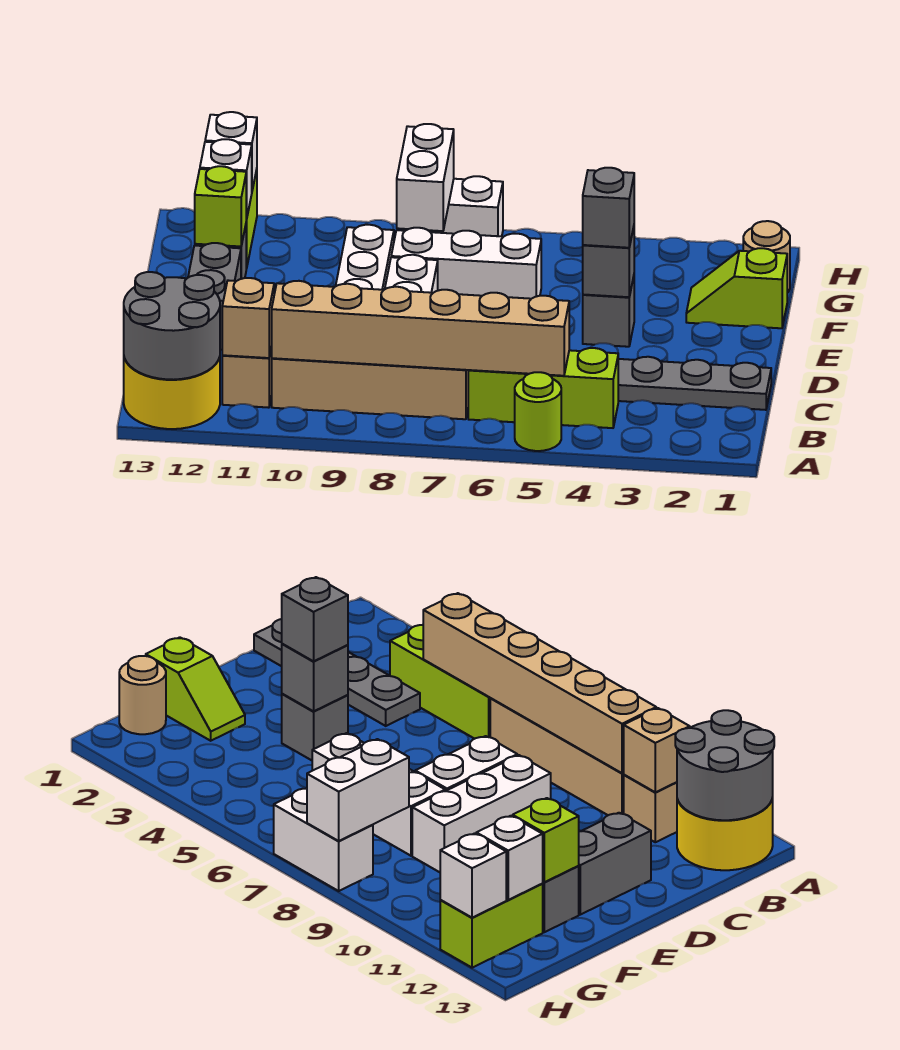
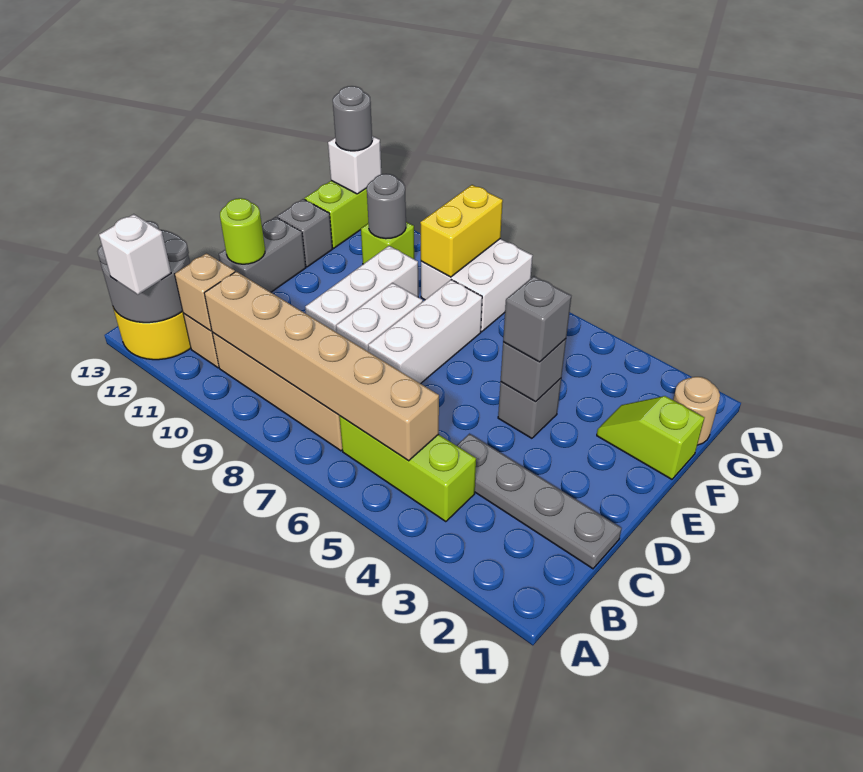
lime 1x1 round brick [515,372,561,451] -> lime 1x1 round brick moved to [220,198,265,264]
white 1x3 brick [391,228,541,299] -> white 1x3 brick turned to [368,280,482,384]
lime 1x1 brick [195,166,246,246] -> lime 1x1 brick moved to [361,222,414,264]
white 1x2 brick [397,124,454,231] -> yellow 1x2 brick [420,185,503,277]
none -> grey 1x1 round brick [367,174,406,239]
white 1x1 brick [200,139,252,219] -> white 1x1 brick moved to [99,214,171,295]
white 1x2 brick [402,176,503,236] -> white 2x2 brick [421,239,533,332]
none -> grey 1x1 round brick [333,86,372,151]

